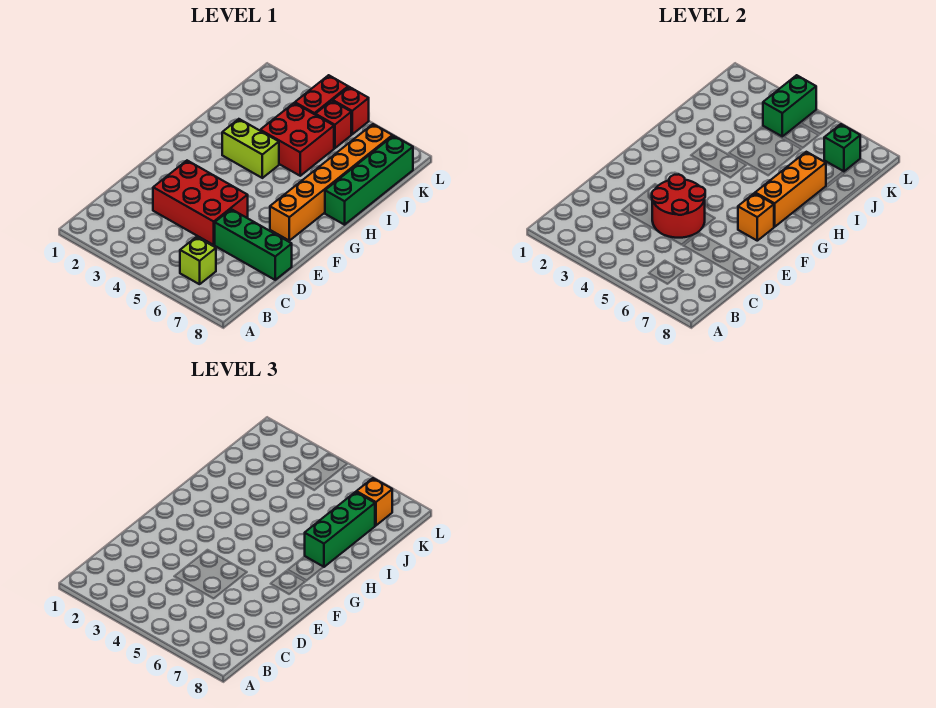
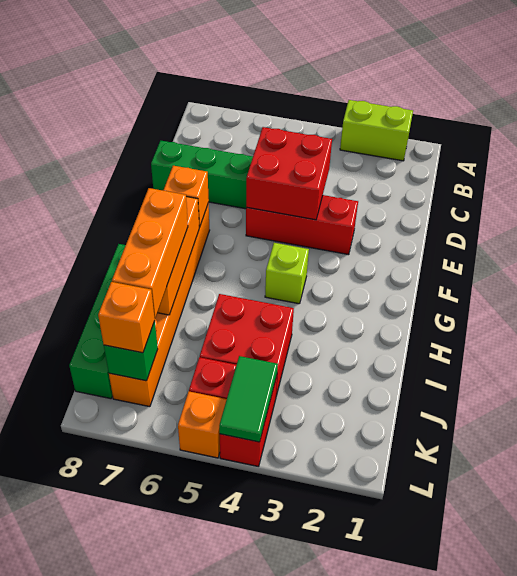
lime 1x1 brick [180,237,216,284] -> lime 1x1 brick moved to [265,243,309,304]
red 2x3 brick [153,161,248,245] -> red 1x3 brick [246,195,358,255]
red 2x2 round brick [652,174,705,238] -> red 2x2 brick [246,127,332,220]
lime 1x2 brick [222,119,279,178] -> lime 1x2 brick moved to [340,100,413,161]
green 1x3 brick [305,492,375,567] -> orange 1x3 brick [112,188,188,318]
green 1x2 brick [763,75,816,136] -> green 1x2 tile [219,356,278,442]
red 1x1 brick [333,87,369,134] -> orange 1x1 brick [178,392,227,458]

